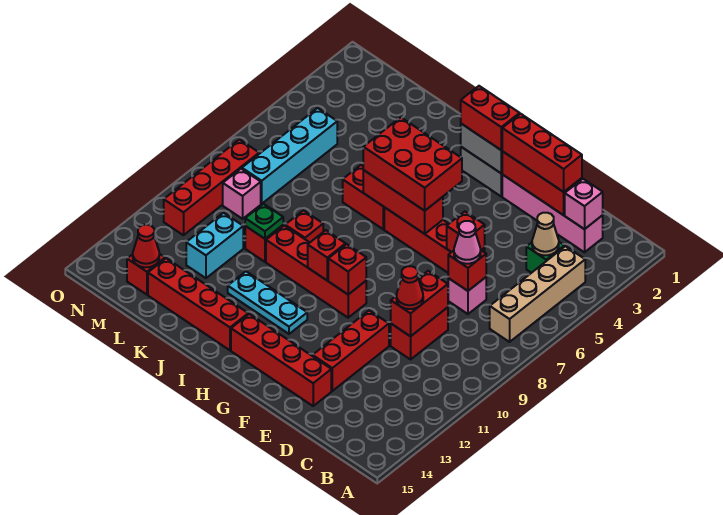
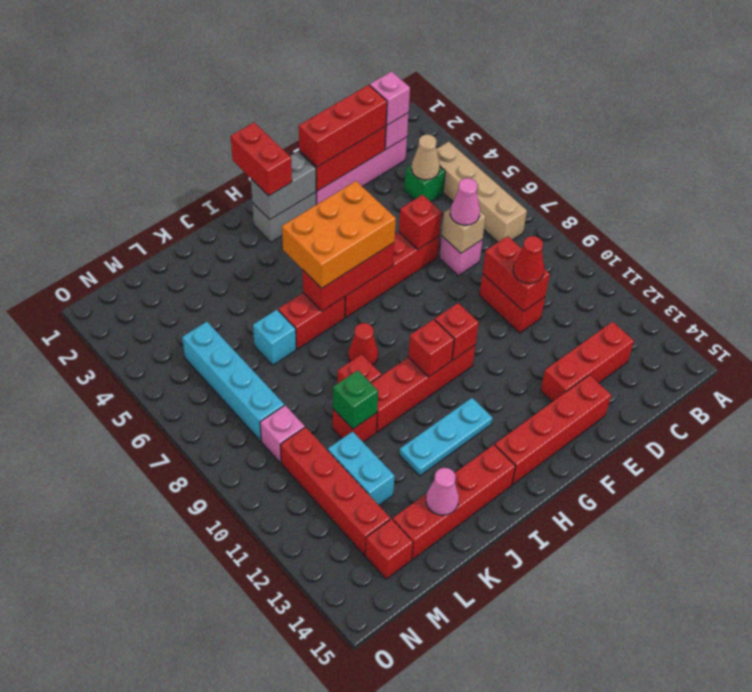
none -> pink 1x1 brick [370,71,410,125]
red 1x1 brick [448,250,486,291] -> tan 1x1 brick [442,208,486,253]
red 1x3 brick [313,311,389,391] -> red 1x3 brick turned to [541,322,634,402]
red 1x2 brick [461,86,520,150] -> red 1x2 brick turned to [231,122,292,196]
red 2x3 brick [363,117,462,211] -> orange 2x3 brick [282,181,396,288]
none -> cyan 1x1 brick [253,310,296,365]
green 1x1 plate [245,204,283,239] -> green 1x1 brick [333,370,378,429]
none -> pink 1x1 cone [426,468,459,515]
red 1x1 cone [133,225,159,267] -> red 1x1 cone moved to [348,323,378,365]
red 1x4 brick [164,140,259,235] -> red 1x4 brick moved to [280,427,390,555]

